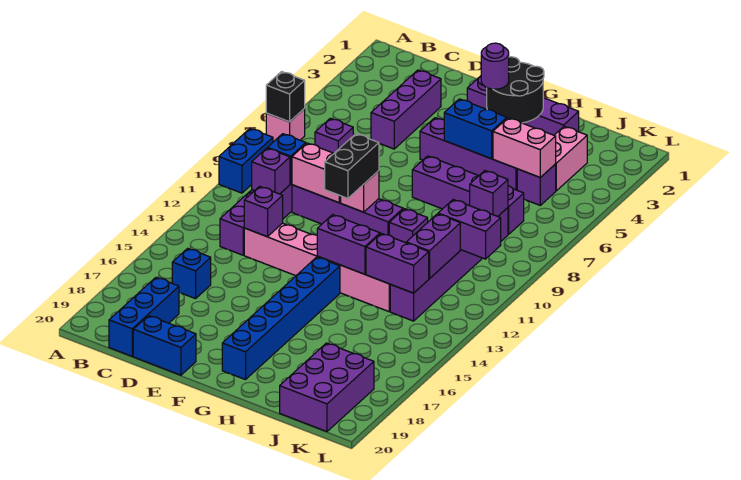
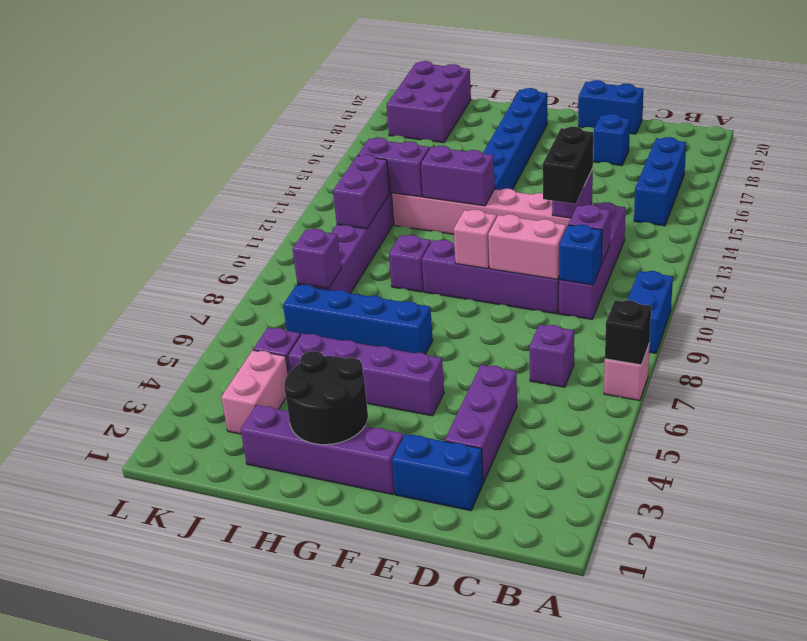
blue 1x1 brick [172,248,211,299] -> blue 1x1 brick moved to [593,114,630,166]
blue 1x3 brick [109,277,179,356] -> blue 1x3 brick moved to [634,137,686,226]
black 1x2 brick [325,134,379,198] -> black 1x2 brick moved to [543,127,593,204]
purple 1x1 round brick [481,43,509,89] -> none
blue 1x2 brick [444,99,507,159] -> blue 1x2 brick moved to [392,434,483,511]
purple 1x4 brick [412,156,524,234] -> blue 1x4 brick [283,285,433,354]
pink 1x2 brick [493,118,556,178] -> none
purple 1x2 brick [438,199,501,259] -> none

